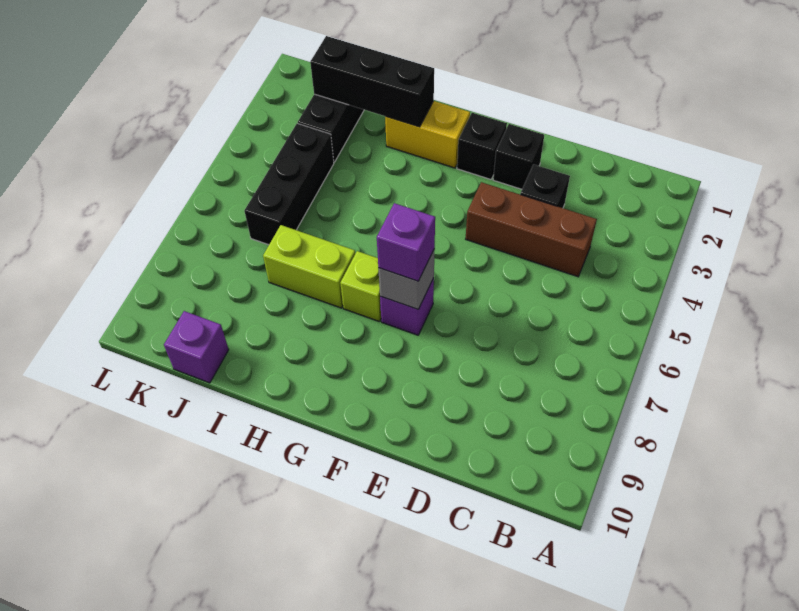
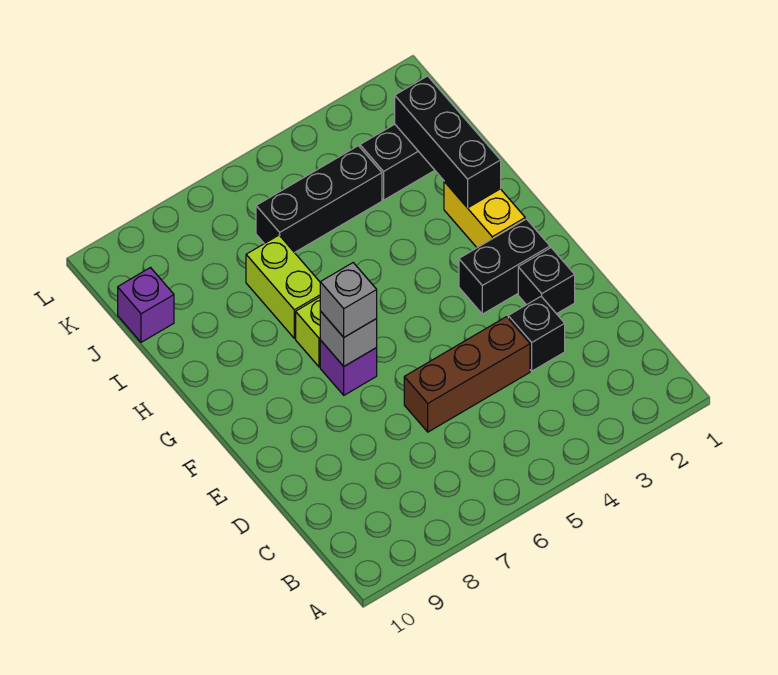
brown 1x3 brick [466,182,597,277] -> brown 1x3 brick turned to [404,317,530,432]
black 1x1 brick [457,113,507,179] -> black 1x2 brick [459,219,550,314]
purple 1x1 brick [377,203,435,281] -> grey 1x1 brick [320,263,377,337]

